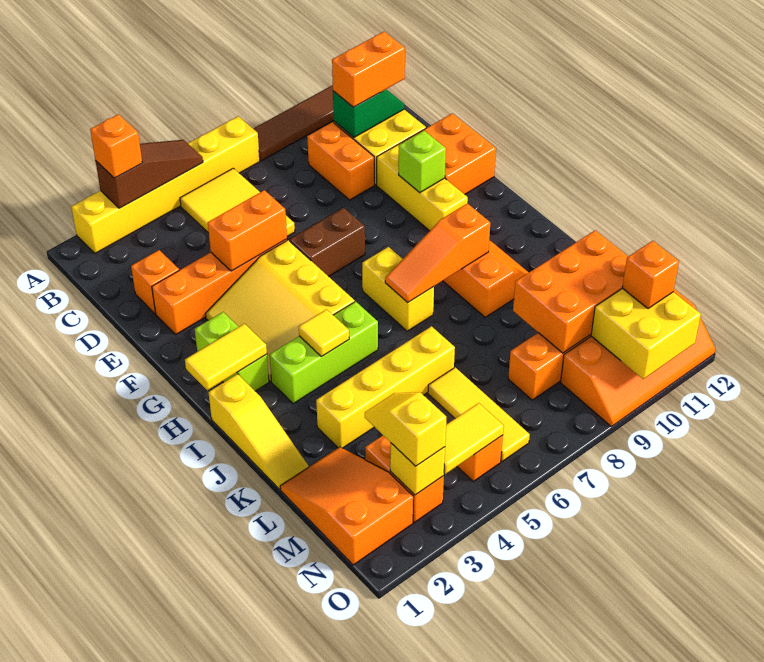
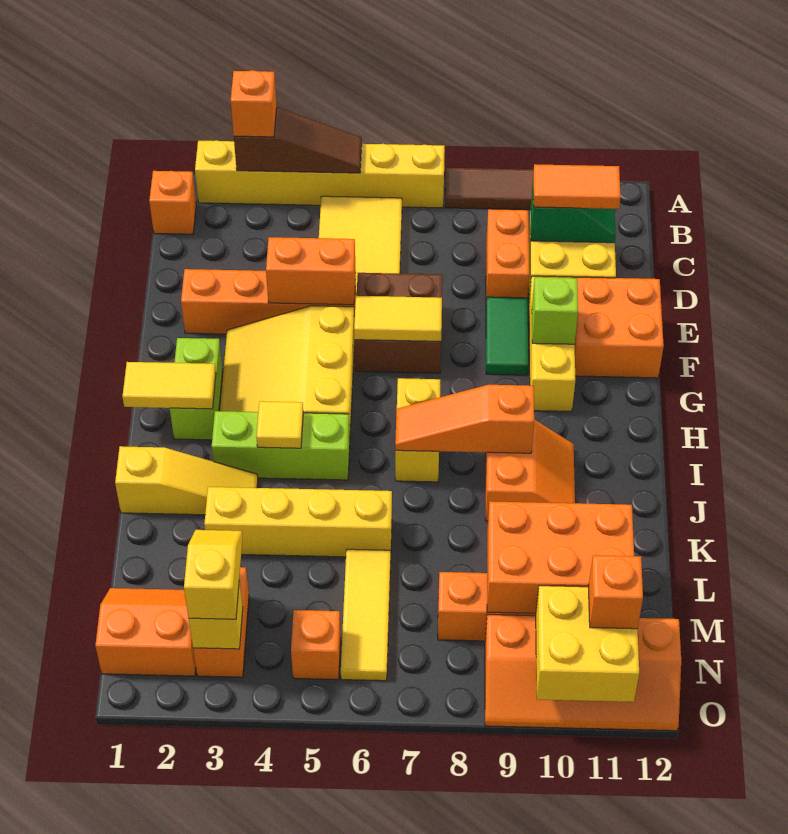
orange 1x2 brick [332,32,405,107] -> orange 1x2 tile [533,164,621,209]
orange 1x1 brick [131,250,179,314] -> orange 1x1 brick moved to [149,171,196,234]
none -> green 1x2 tile [486,297,528,375]
brown 1x2 brick [289,208,365,277] -> brown 2x2 brick [354,273,442,373]
yellow 1x3 slope [208,374,308,489] -> yellow 1x3 slope turned to [115,446,258,515]
orange 2x3 slope [280,447,414,565] -> orange 2x2 slope [95,588,196,676]
yellow 1x2 tile [444,403,504,474] -> yellow 1x2 tile moved to [354,296,442,341]

